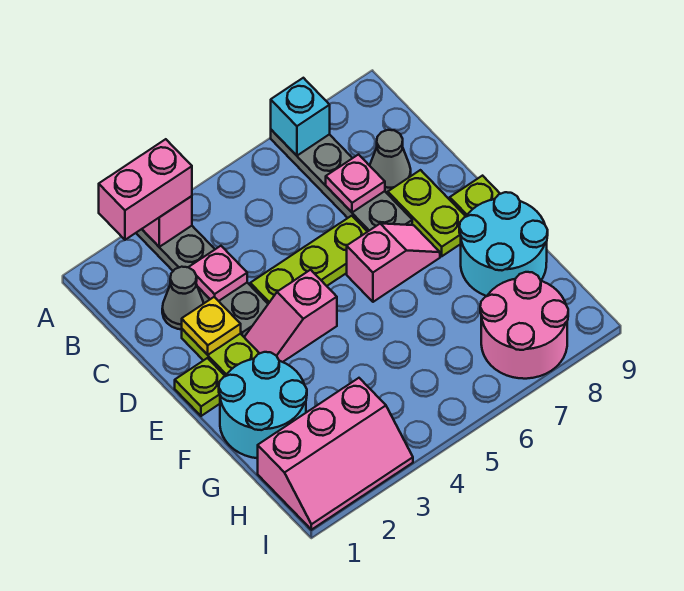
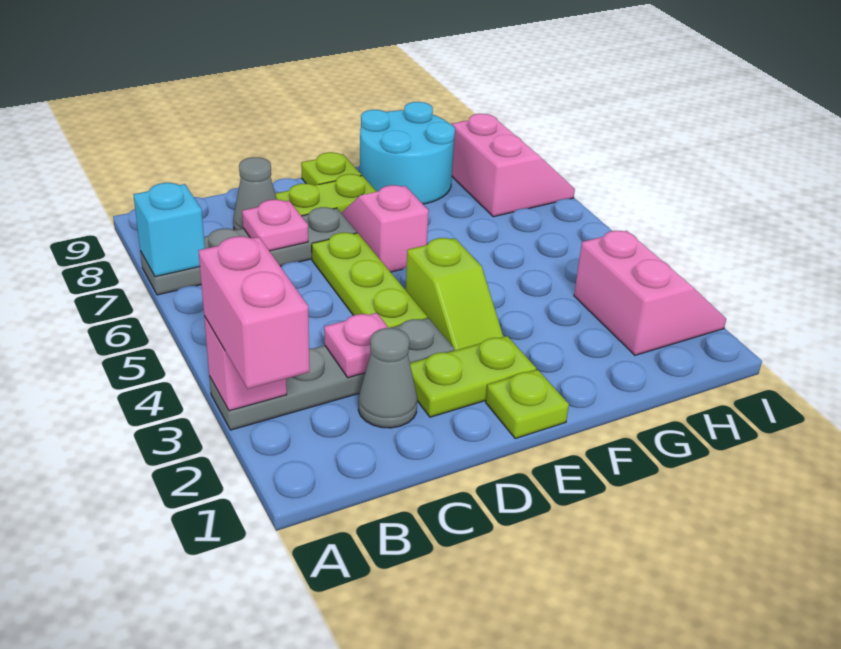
yellow 1x1 plate [182,297,241,355] -> none
pink 1x2 slope [244,270,337,362] -> lime 1x2 slope [406,238,503,350]
cyan 2x2 round brick [219,352,307,458] -> none
pink 2x3 slope [258,378,413,530] -> pink 2x2 slope [574,231,726,355]
pink 2x2 round brick [480,272,568,379] -> pink 2x2 slope [452,114,575,217]

